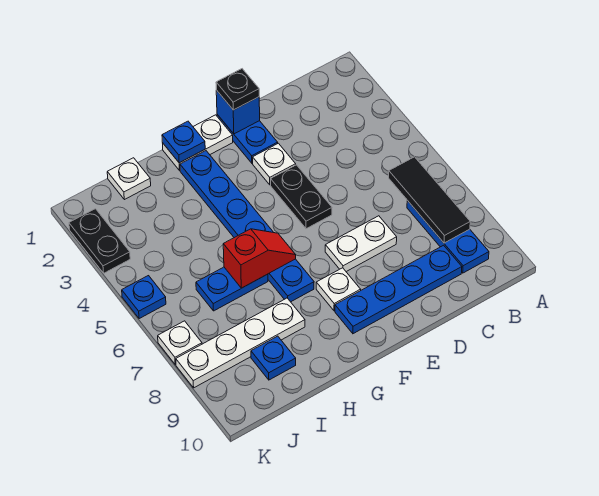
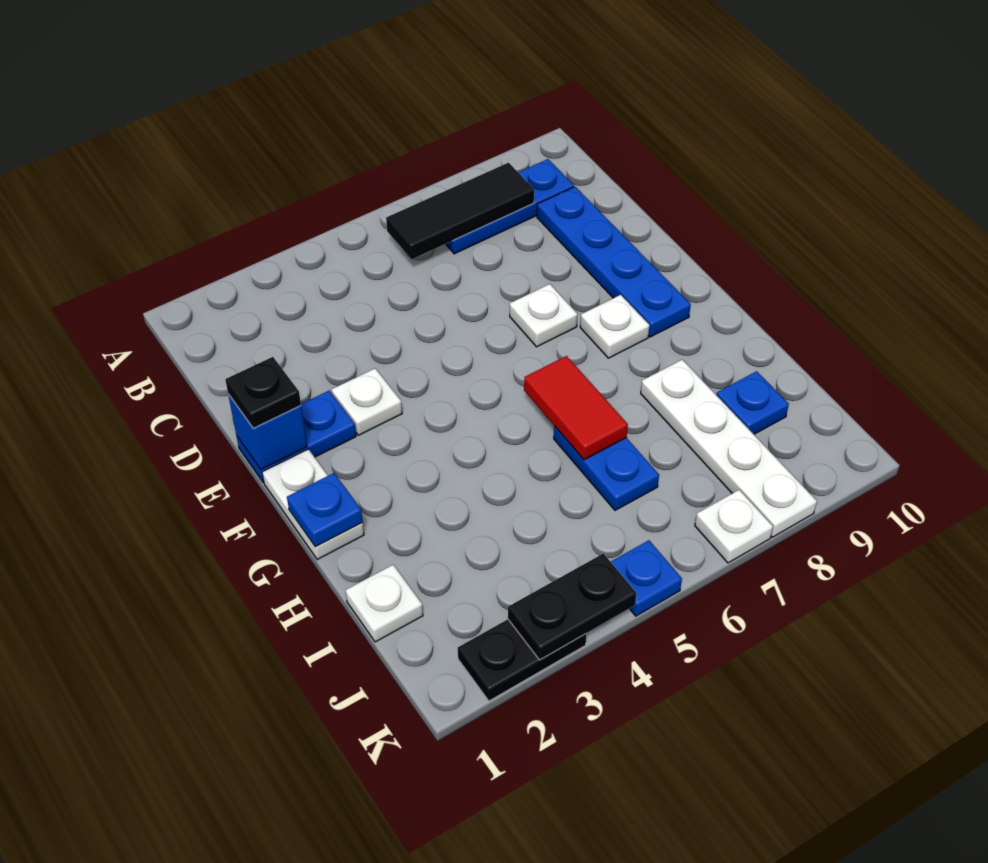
white 1x2 plate [325,216,397,272] -> white 1x1 plate [510,284,578,347]
black 1x2 plate [271,165,332,229] -> black 1x2 plate moved to [508,553,636,660]
blue 1x6 plate [180,151,314,302] -> none
red 1x2 slope [223,229,296,288] -> red 1x2 tile [524,356,628,460]

